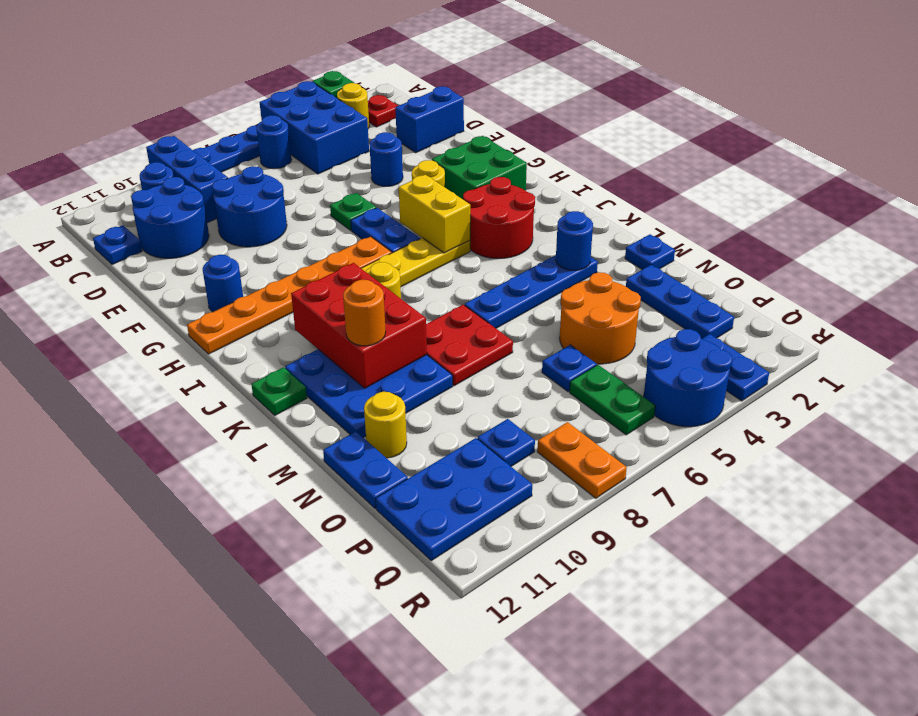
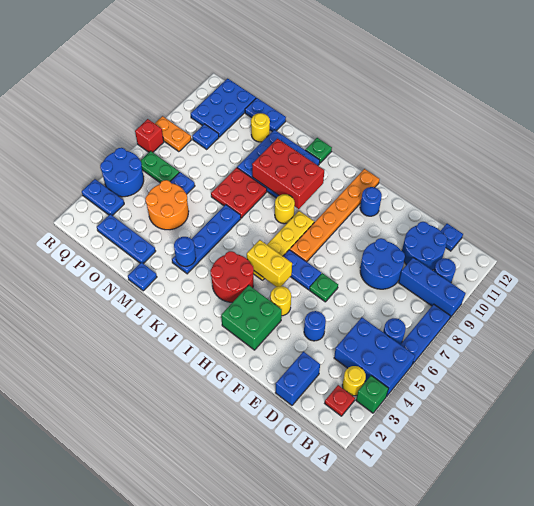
orange 1x1 round brick [343,280,386,346] -> none
none -> red 1x1 brick [135,119,164,152]

